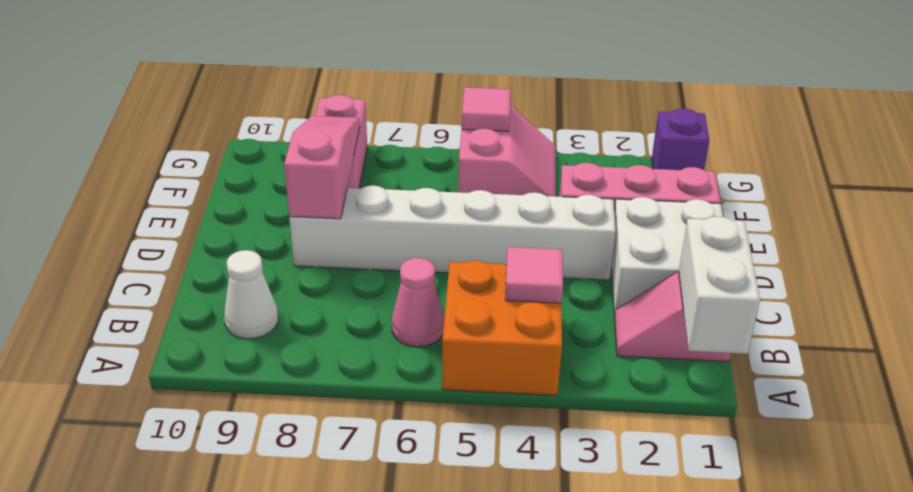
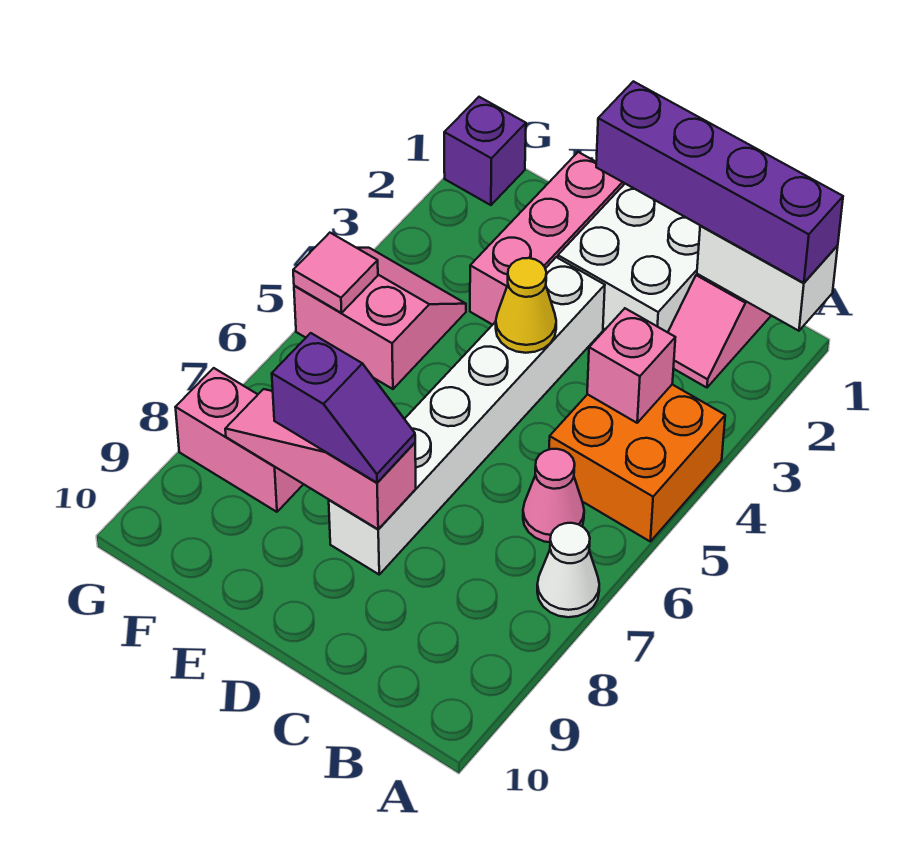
none -> purple 1x4 brick [596,81,843,283]
pink 1x1 tile [505,247,563,303] -> pink 1x1 brick [587,308,675,423]
white 1x1 cone [224,250,278,339] -> white 1x1 cone moved to [537,523,599,617]
none -> yellow 1x1 cone [496,258,556,353]
none -> purple 1x2 slope [272,333,415,483]

